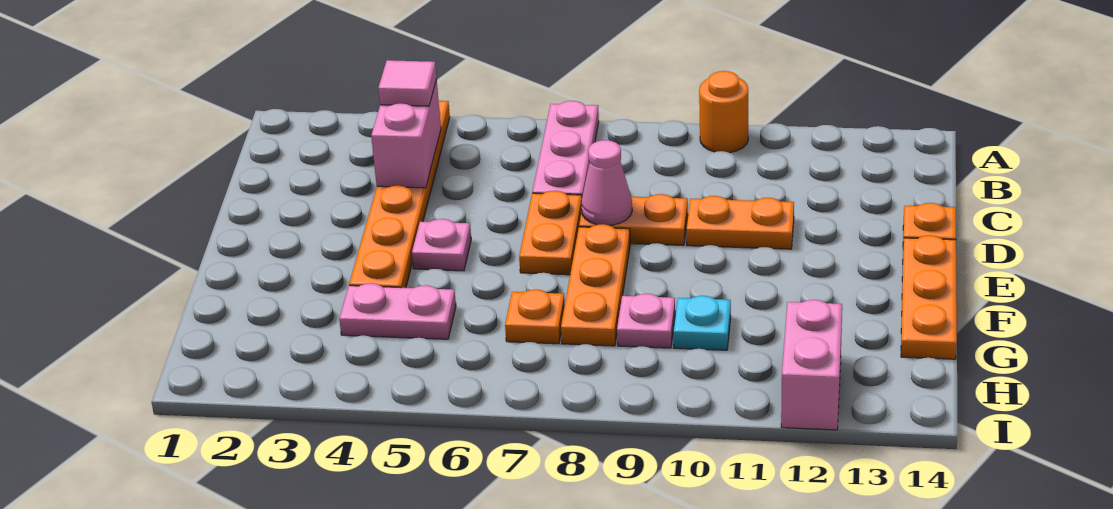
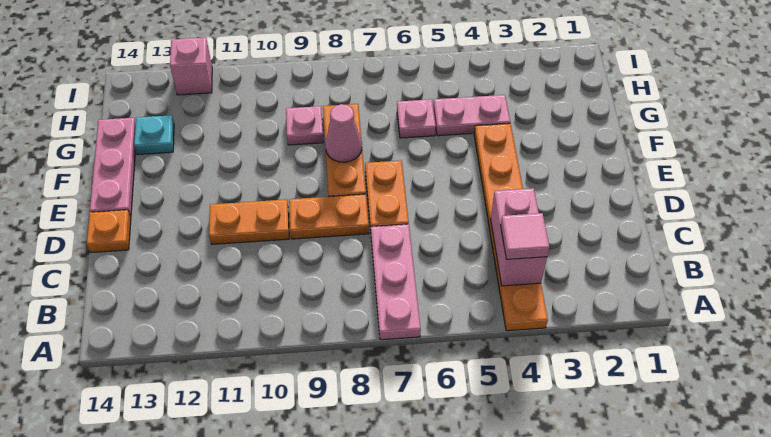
orange 1x1 round brick [699,71,748,153] -> none
pink 1x1 cone [581,140,632,225] -> pink 1x1 cone moved to [325,104,362,162]
pink 1x1 plate [412,219,471,271] -> pink 1x1 plate moved to [397,99,436,138]
orange 1x3 plate [901,235,957,359] -> pink 1x3 plate [90,118,136,217]
orange 1x1 plate [505,289,565,344] -> none
cyan 1x1 plate [673,296,731,350] -> cyan 1x1 plate moved to [134,115,174,155]
pink 1x2 brick [781,300,842,430] -> pink 1x1 brick [170,38,212,95]

